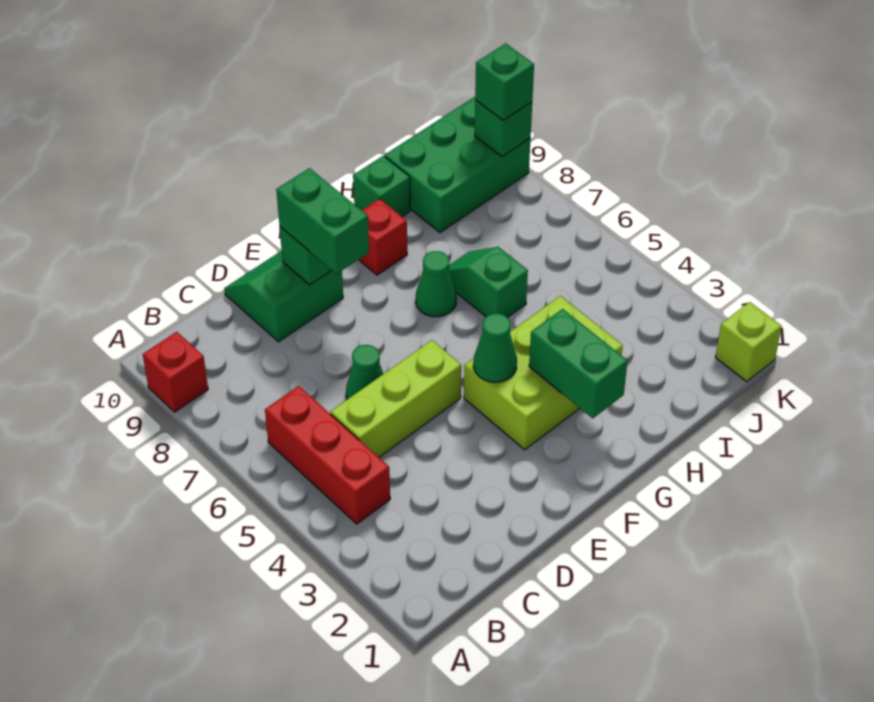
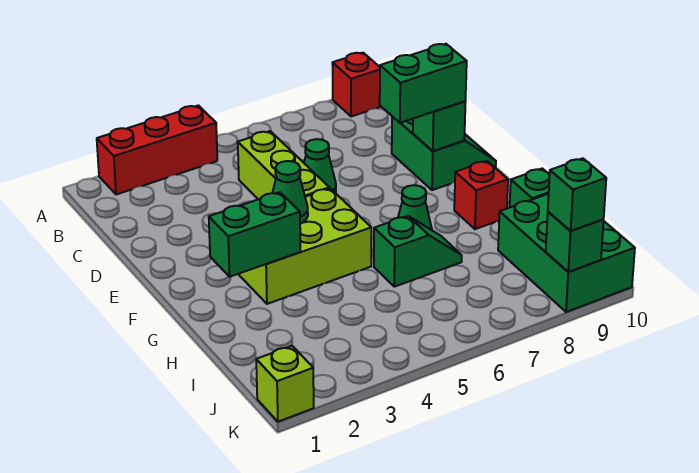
red 1x3 brick [265,386,390,524] -> red 1x3 brick moved to [97,105,217,195]
lime 2x3 brick [464,296,623,450] -> lime 2x3 brick turned to [239,188,371,304]

